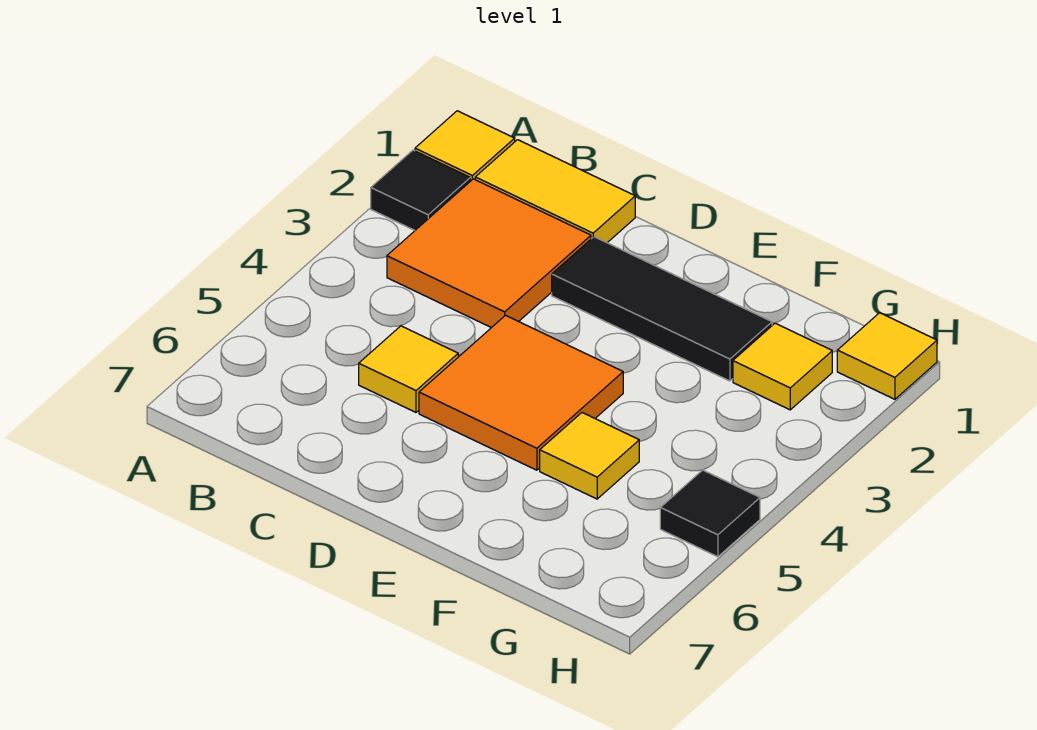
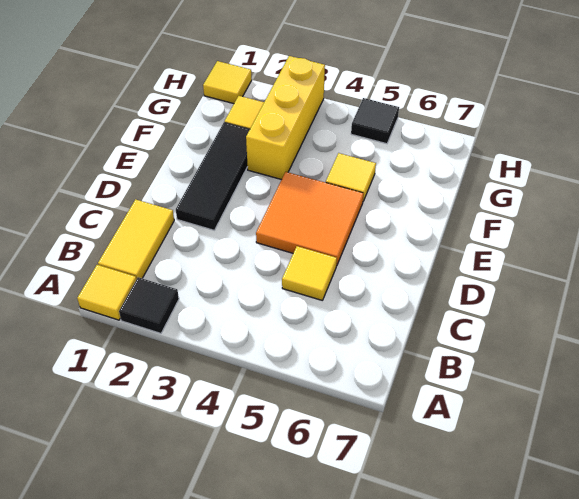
orange 2x2 tile [387,179,591,328] -> none
none -> yellow 1x3 brick [246,56,325,180]

